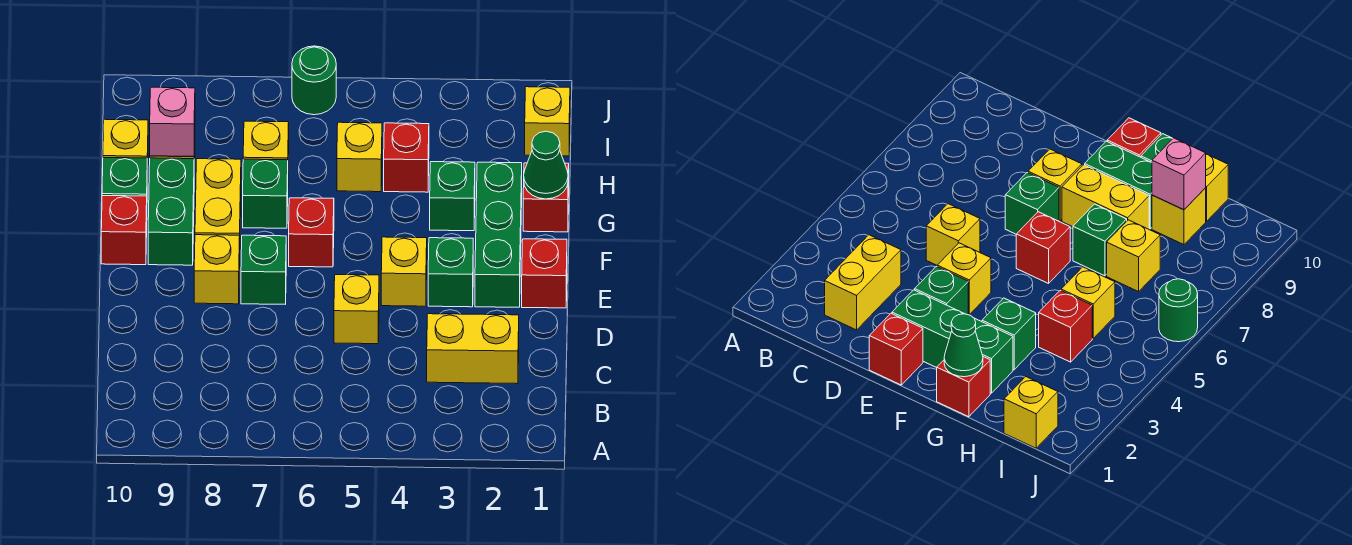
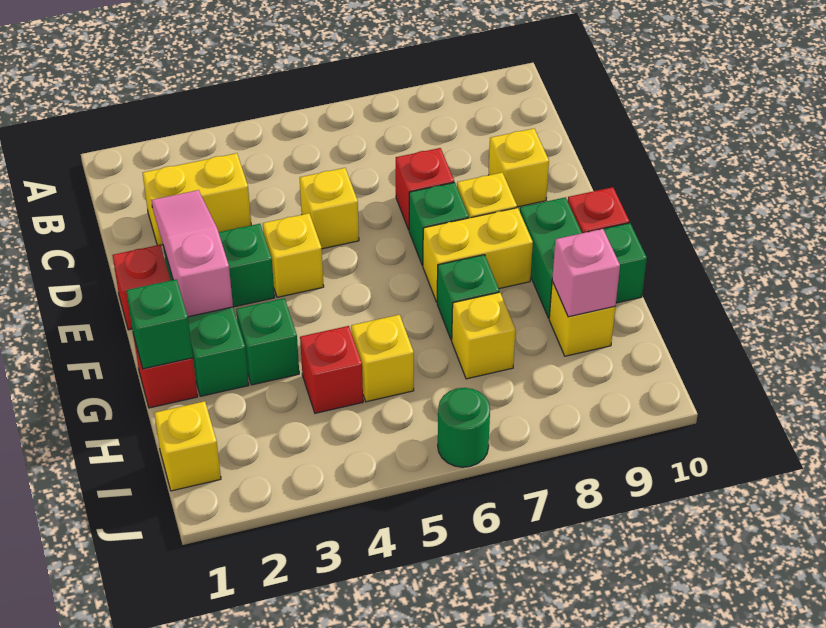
none -> pink 1x3 slope [152,190,233,317]
red 1x1 brick [289,198,334,267] -> red 1x1 brick moved to [396,148,454,230]
yellow 1x2 brick [195,159,241,235] -> yellow 1x2 brick turned to [423,208,533,302]
green 1x1 cone [524,131,568,199] -> green 1x1 brick [126,279,193,369]
yellow 1x1 brick [103,119,148,185] -> yellow 1x1 brick moved to [489,129,549,207]

